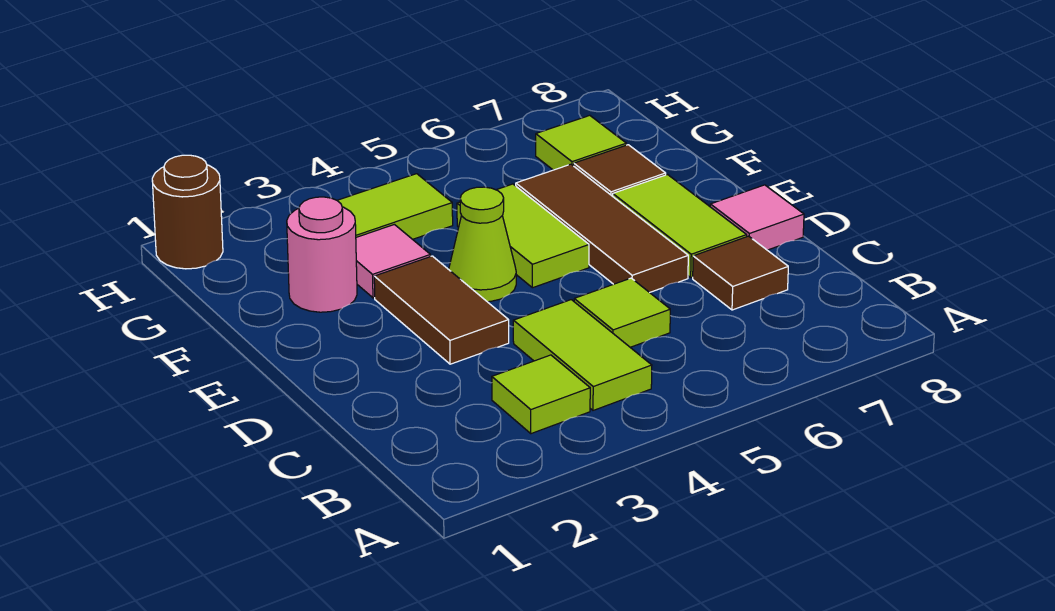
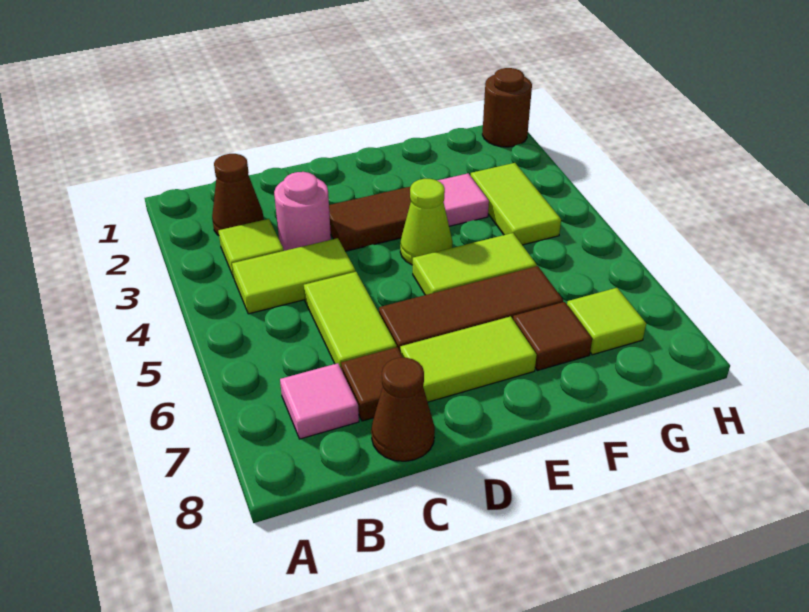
none -> brown 1x1 cone [212,154,264,236]
lime 1x1 tile [574,278,670,347] -> lime 1x2 tile [304,272,397,368]
none -> brown 1x1 cone [371,358,435,461]
pink 1x1 tile [710,185,804,250] -> pink 1x1 tile moved to [280,363,359,439]
pink 1x1 round brick [287,197,357,312] -> pink 1x1 round brick moved to [274,172,331,251]

